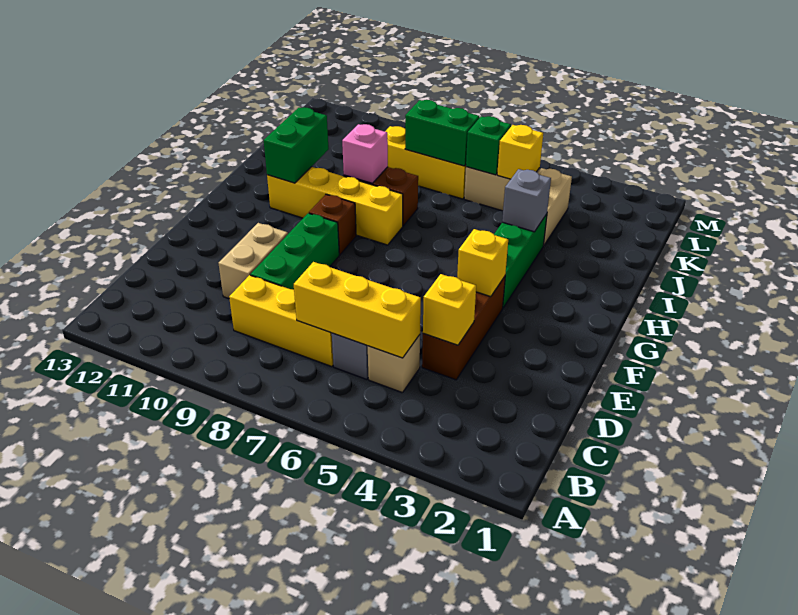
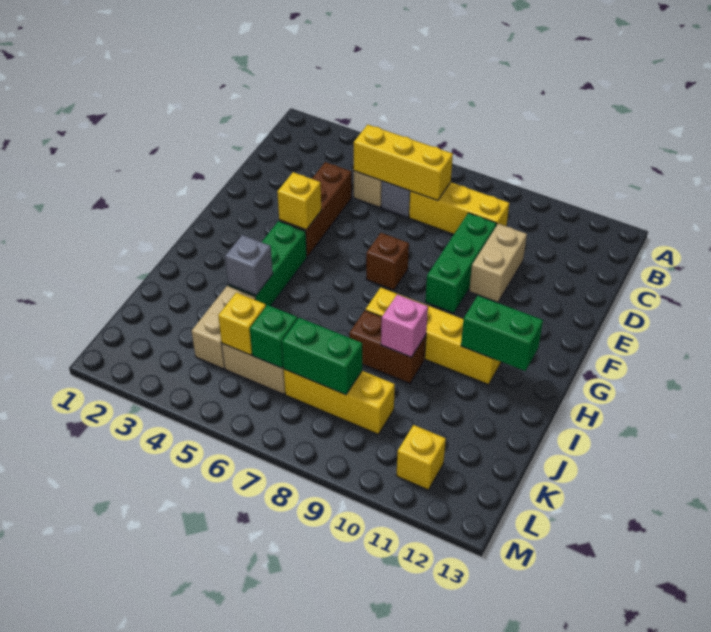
yellow 1x1 brick [423,274,476,345] -> yellow 1x1 brick moved to [396,425,446,490]
brown 1x1 brick [309,194,356,255] -> brown 1x1 brick moved to [366,233,409,290]
green 1x2 brick [264,107,329,183] -> green 1x2 brick turned to [461,296,543,371]

